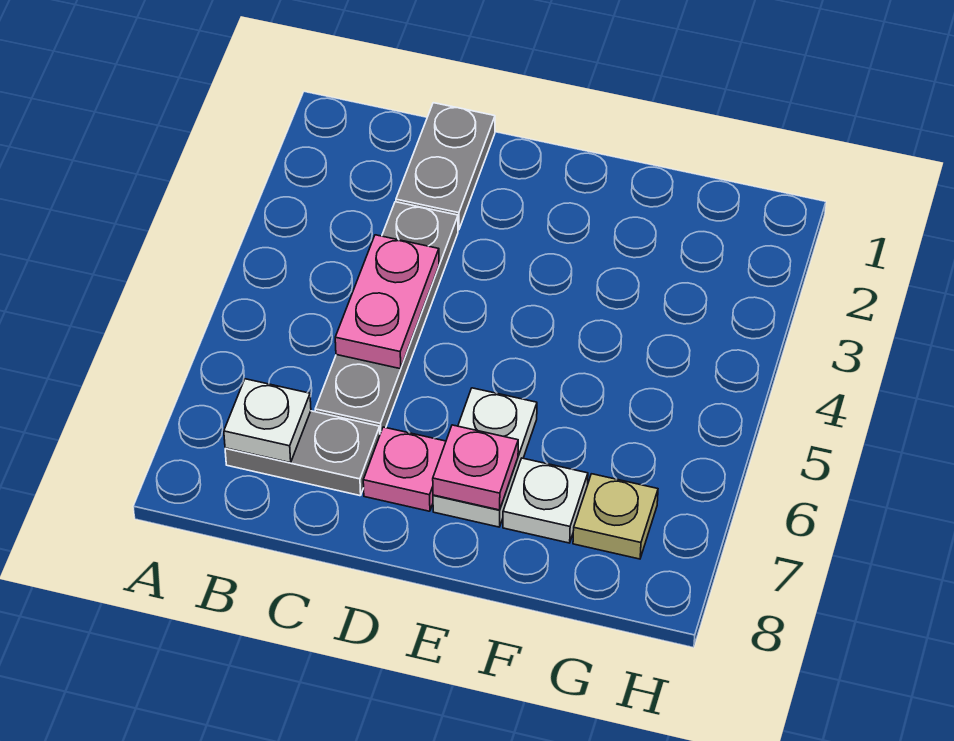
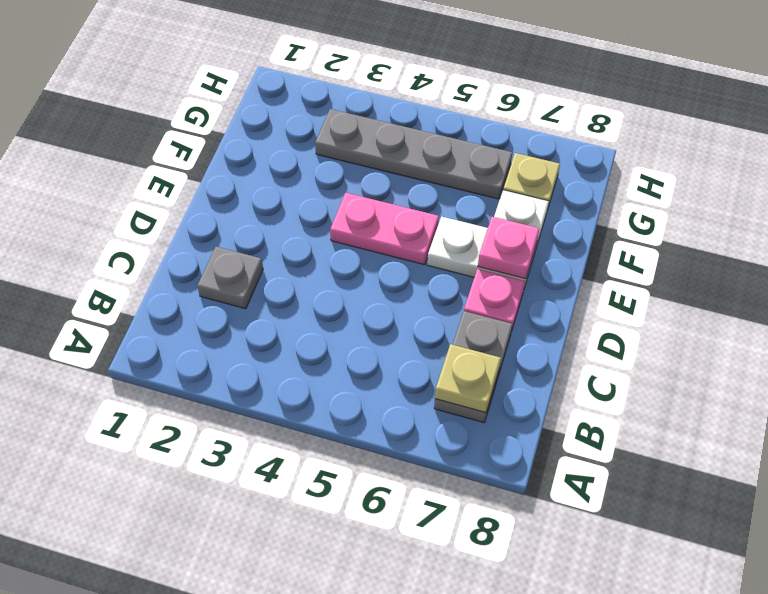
white 1x1 plate [224,379,311,463] -> tan 1x1 plate [435,344,501,413]
grey 1x2 plate [396,103,495,230] -> grey 1x1 plate [197,247,263,309]
grey 1x4 plate [315,202,458,434] -> grey 1x4 plate moved to [315,109,512,199]
pink 1x2 plate [335,235,439,369] -> pink 1x2 plate moved to [330,193,439,265]

